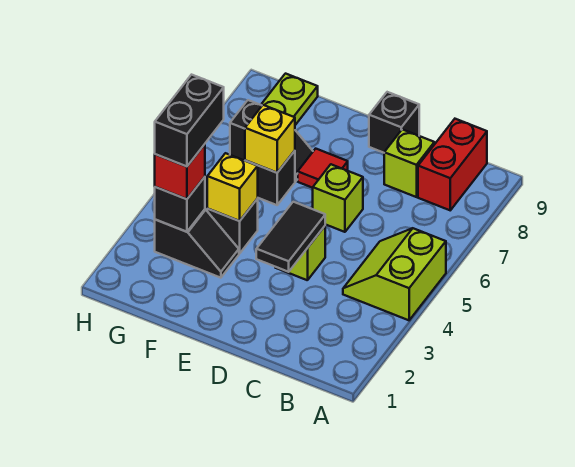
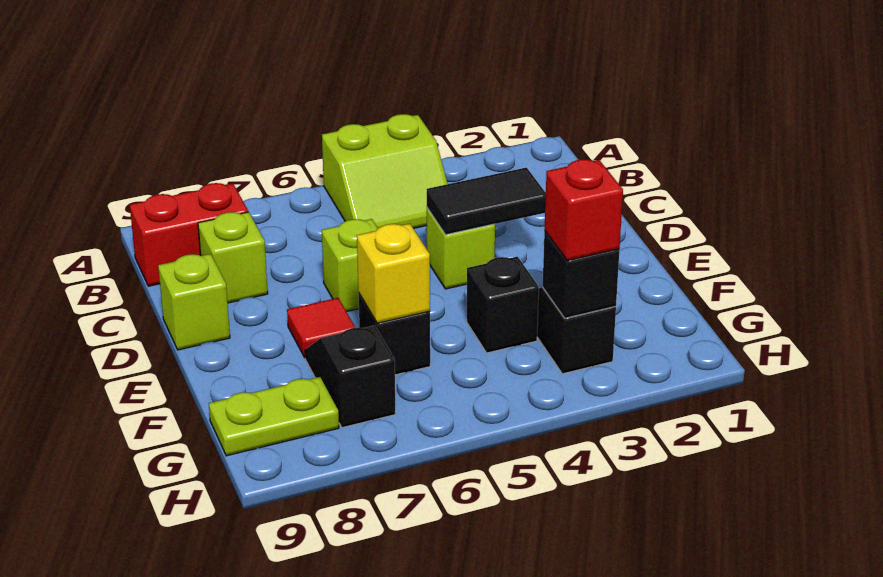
black 1x1 brick [369,92,419,153] -> lime 1x1 brick [158,254,230,350]
yellow 1x1 brick [207,153,258,221] -> none
black 1x2 brick [155,75,224,167] -> none

